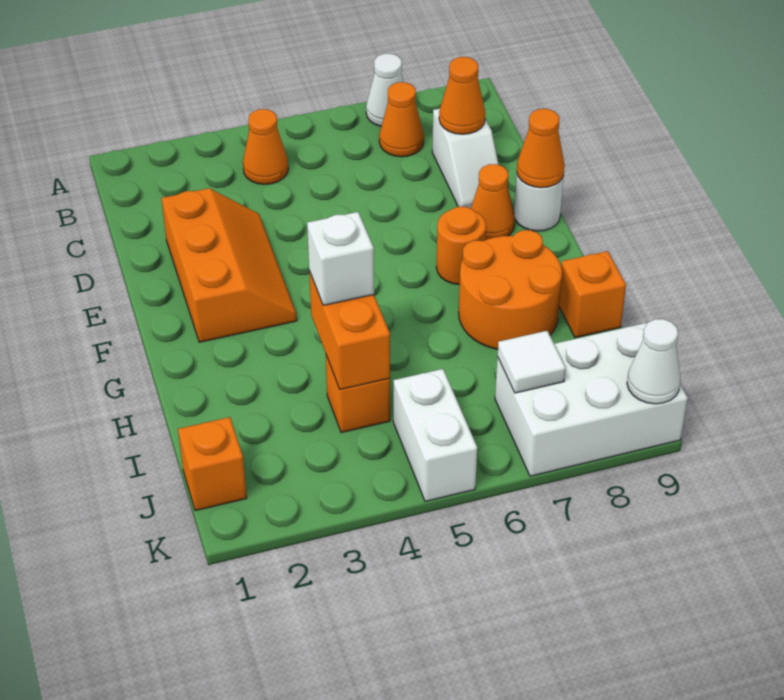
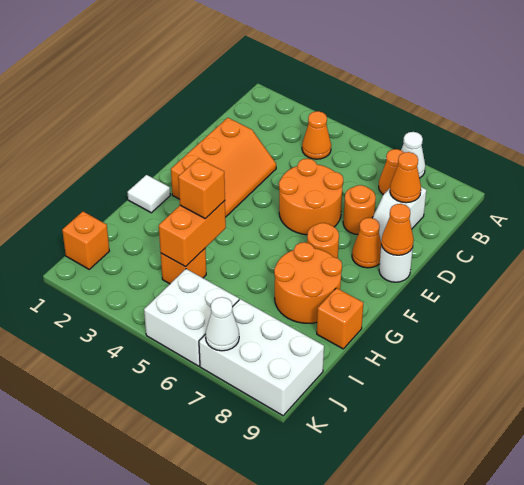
none -> orange 2x2 round brick [279,159,343,235]
none -> orange 1x1 round brick [343,185,376,234]
white 1x1 brick [307,212,374,305] -> orange 1x1 brick [178,158,225,219]
white 1x2 brick [393,369,477,501] -> white 2x2 brick [144,269,239,366]
white 1x1 tile [498,331,566,393] -> white 1x1 tile moved to [127,175,170,213]
white 1x1 cone [627,319,681,404] -> white 1x1 cone moved to [206,297,239,351]

